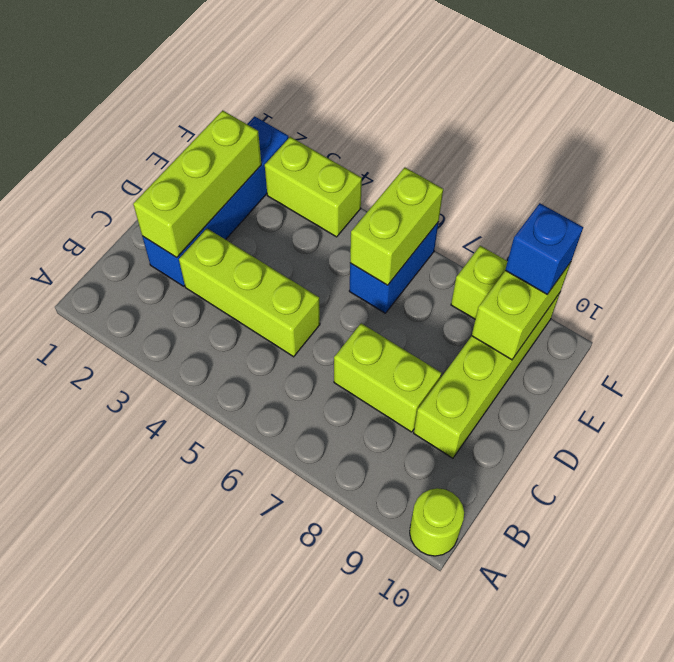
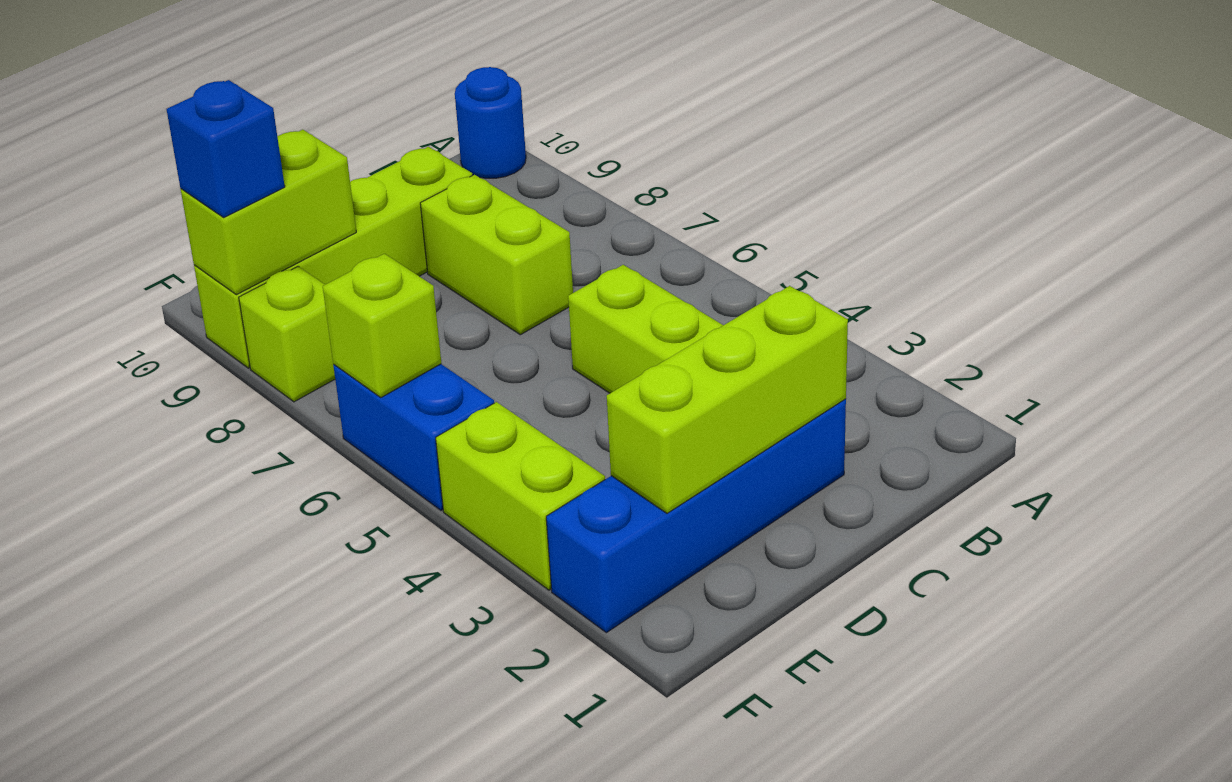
lime 1x1 round brick [410,488,464,556] -> blue 1x1 round brick [455,67,526,178]
blue 1x2 brick [349,223,438,313] -> blue 1x2 brick turned to [333,364,494,510]
lime 1x2 brick [350,167,443,285] -> lime 1x1 brick [323,254,441,397]

